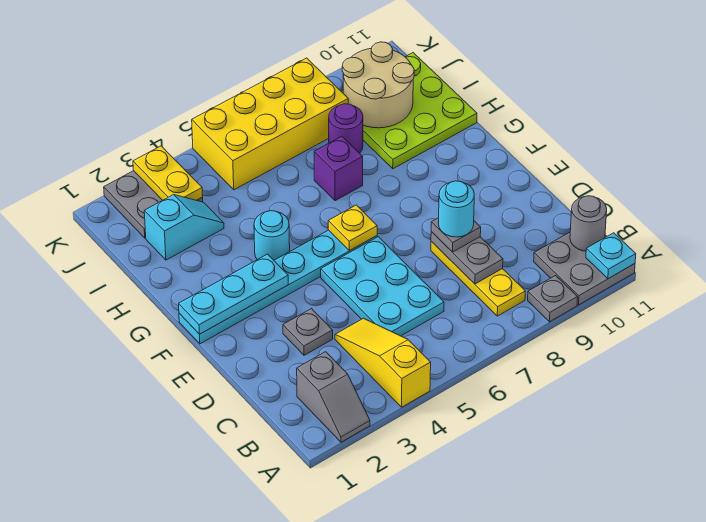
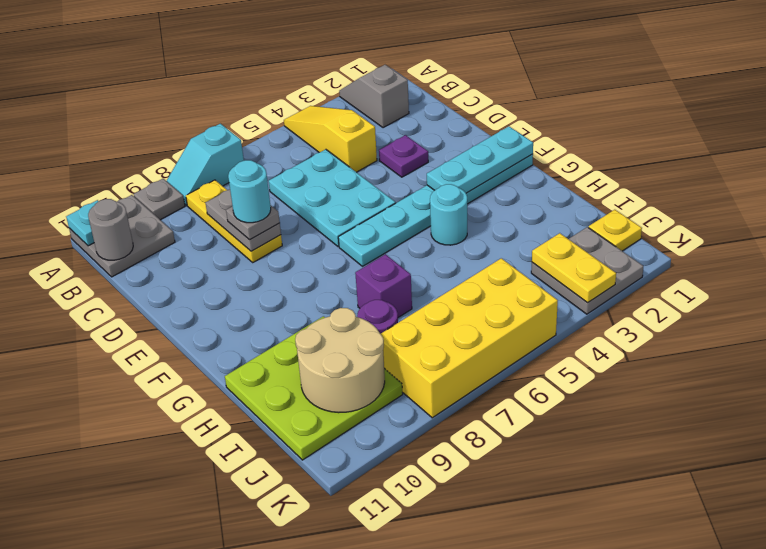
yellow 1x3 slope [335,318,431,407] -> yellow 1x3 slope turned to [284,106,377,172]
grey 1x1 plate [283,309,333,355] -> purple 1x1 plate [379,135,428,177]
yellow 1x1 plate [328,205,377,251] -> yellow 1x1 plate moved to [589,210,642,251]
cyan 1x2 slope [144,195,224,260] -> cyan 1x2 slope moved to [167,124,244,205]

